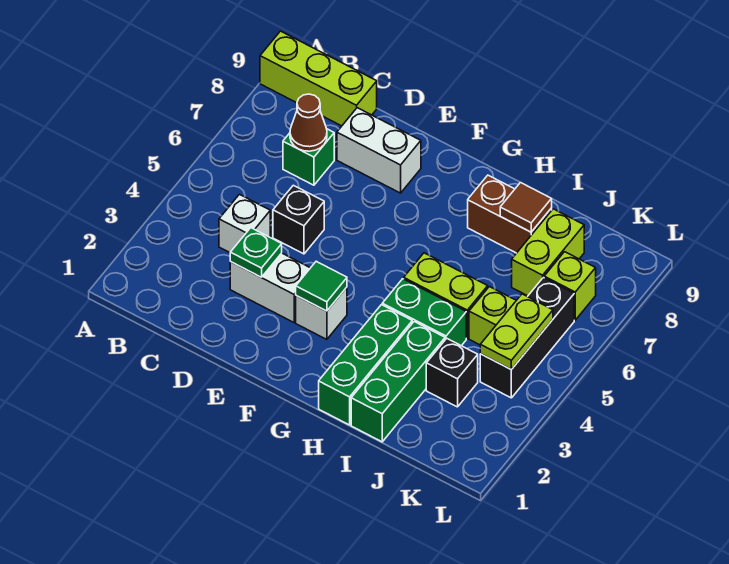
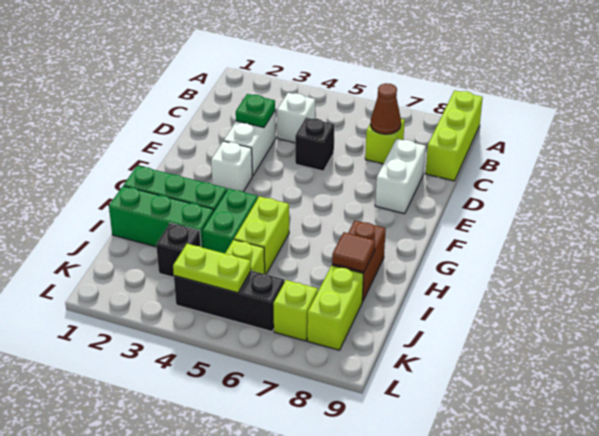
green 1x1 brick [283,129,334,185] -> lime 1x1 brick [365,119,405,164]
green 1x1 tile [296,261,347,311] -> none
lime 1x2 brick [512,209,584,296] -> lime 1x2 brick turned to [307,265,363,350]

